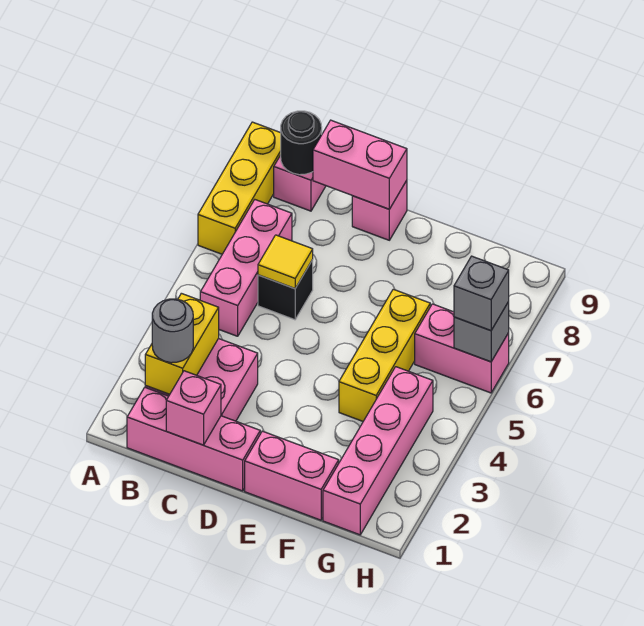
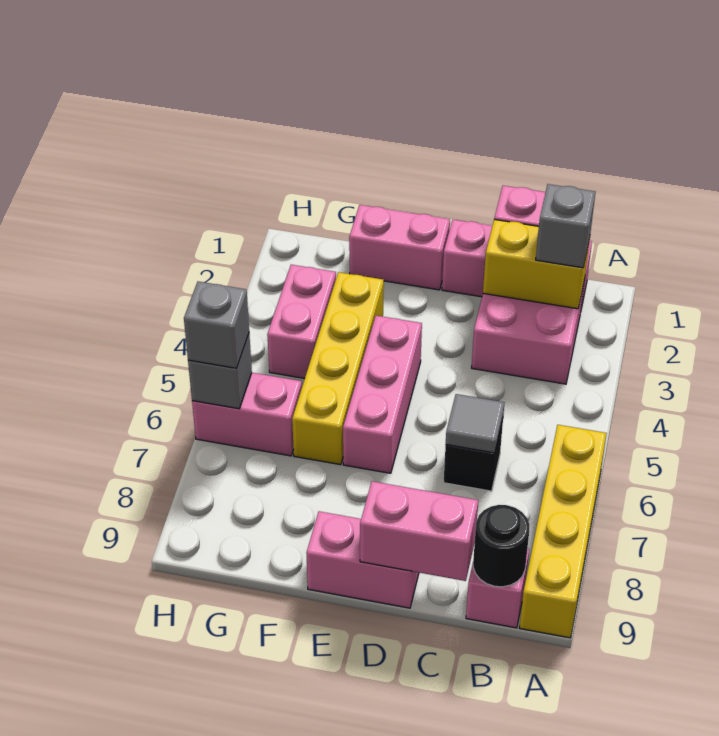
yellow 1x3 brick [198,122,281,254] -> yellow 1x4 brick [519,425,607,638]
yellow 1x2 brick [145,293,219,395] -> yellow 1x2 brick turned to [483,219,590,309]
grey 1x1 round brick [152,299,193,363] -> grey 1x1 brick [536,184,595,268]
pink 1x3 brick [200,200,292,336] -> pink 1x3 brick moved to [343,316,422,473]
yellow 1x1 tile [258,235,313,289] -> grey 1x1 tile [446,394,505,453]
pink 1x1 brick [352,180,407,240] -> pink 1x2 brick [306,511,419,608]
yellow 1x3 brick [339,289,430,421] -> yellow 1x4 brick [292,272,384,465]
pink 1x4 brick [323,367,433,535] -> pink 1x2 brick [267,265,336,379]

